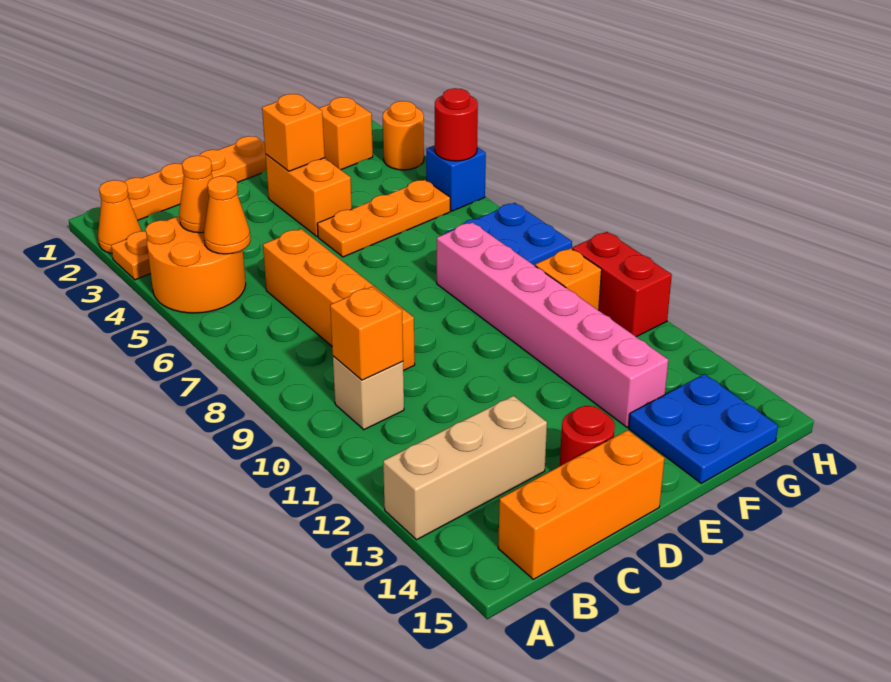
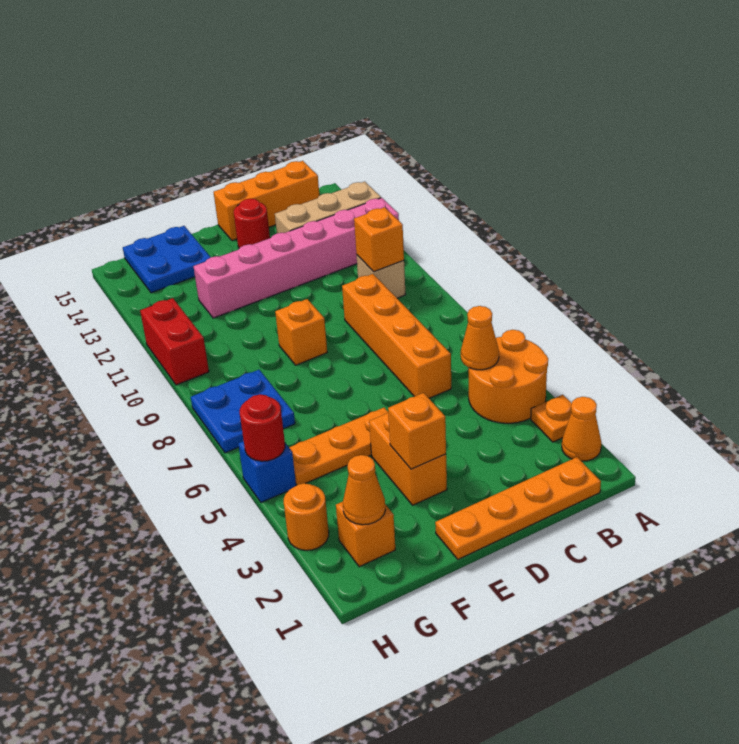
orange 1x1 cone [179,156,213,233] -> orange 1x1 cone moved to [343,455,386,525]
pink 1x6 brick [437,222,668,427] -> pink 1x6 brick turned to [193,198,399,318]
orange 1x1 brick [535,248,602,310] -> orange 1x1 brick moved to [275,299,327,365]

